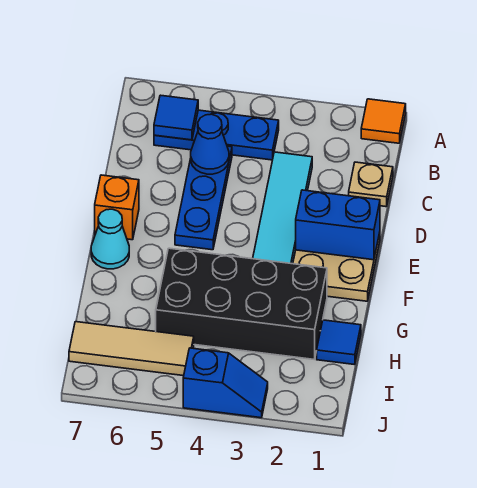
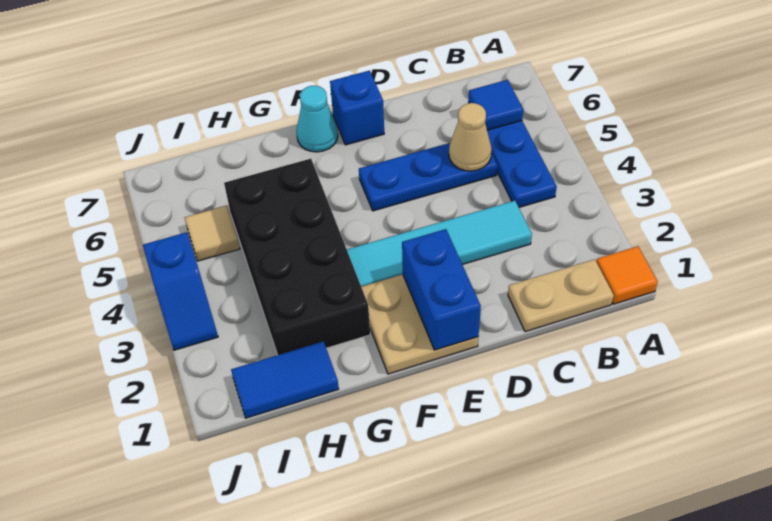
tan 1x1 plate [349,162,393,207] -> tan 1x2 plate [508,259,614,332]
blue 1x1 cone [191,114,229,174] -> tan 1x1 cone [449,103,492,171]
orange 1x1 brick [95,175,139,240] -> blue 1x1 brick [330,70,384,145]
blue 1x1 tile [317,320,361,365] -> blue 1x2 tile [231,341,339,418]
tan 1x3 tile [69,322,194,376] -> tan 1x1 tile [185,206,240,261]

